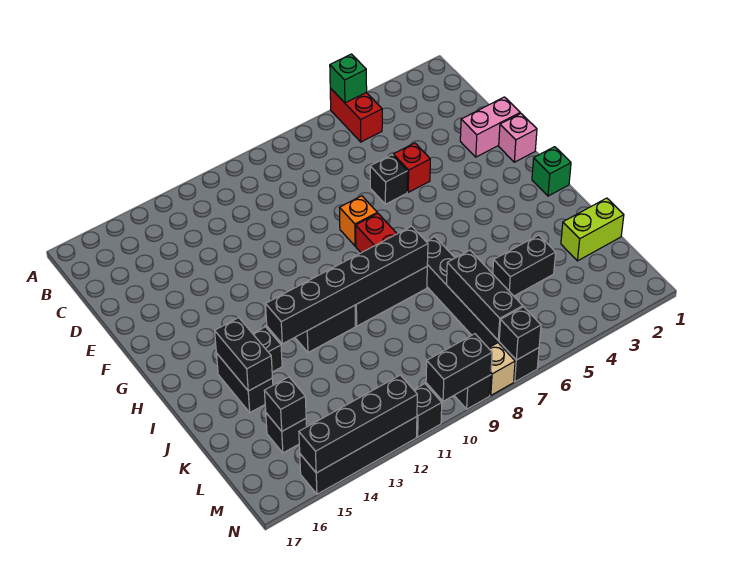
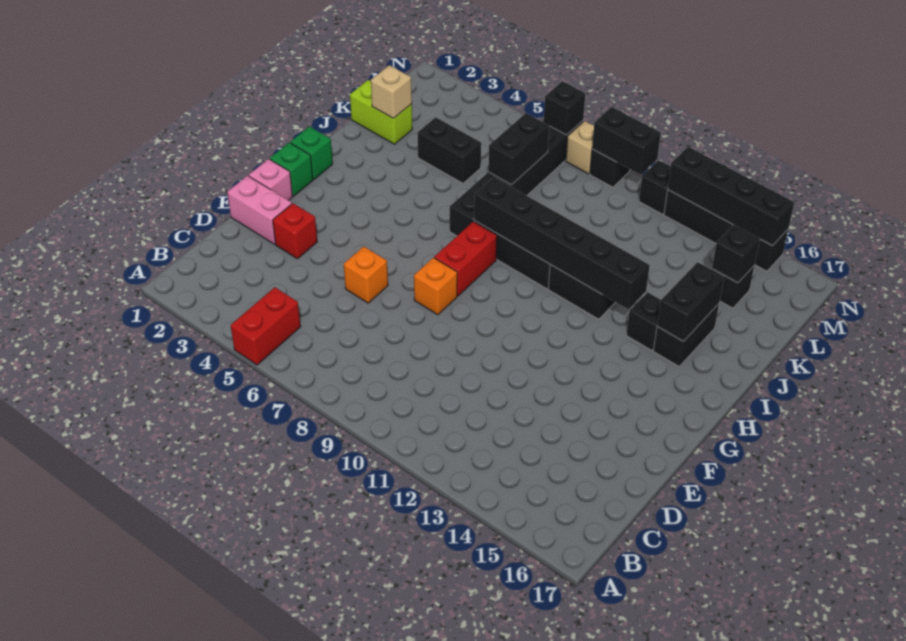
green 1x1 brick [330,54,367,103] -> green 1x1 brick moved to [270,143,313,196]
red 1x1 brick [393,143,430,192] -> red 1x1 brick moved to [273,203,317,259]
black 1x1 brick [370,155,408,204] -> orange 1x1 brick [344,246,388,303]
none -> tan 1x1 brick [371,65,412,118]
black 1x3 brick [446,250,523,341] -> black 1x2 brick [488,113,549,185]

